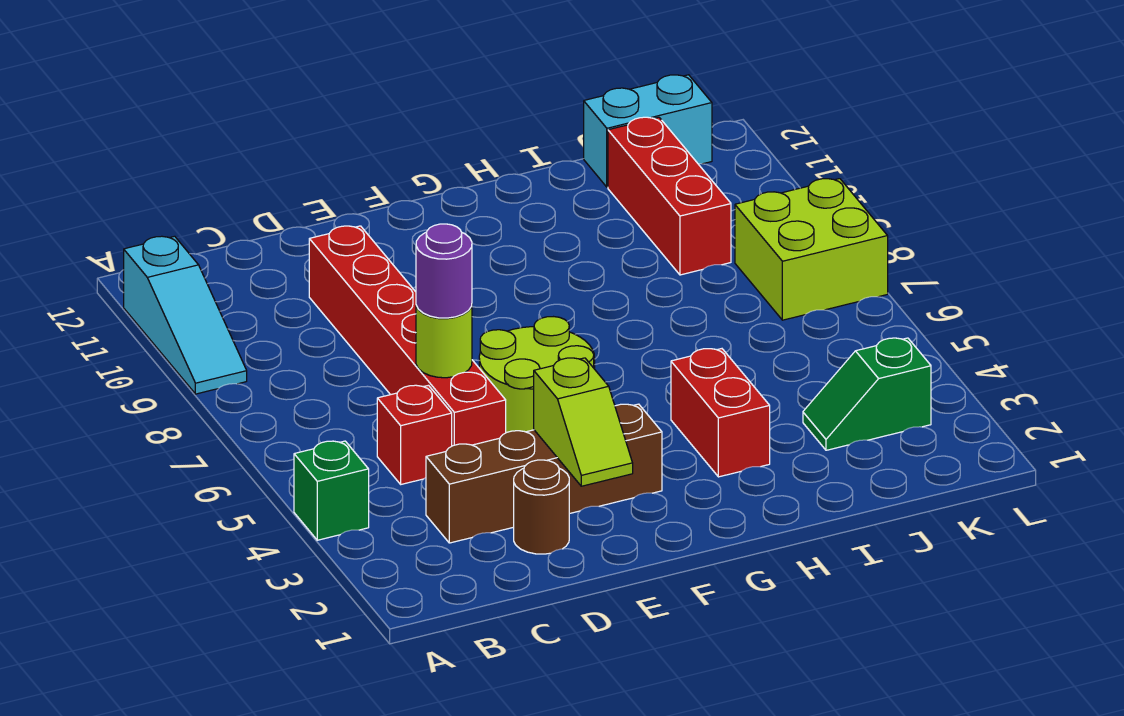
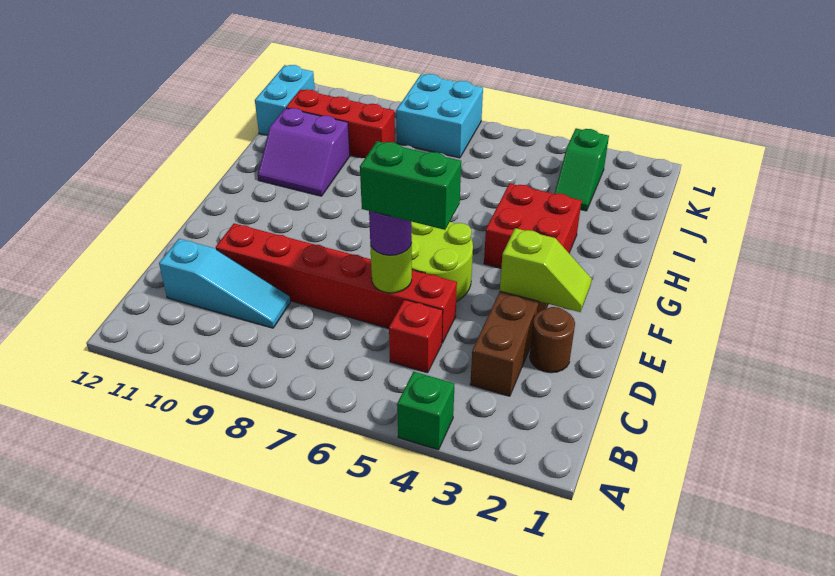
cyan 1x3 slope [124,236,247,394] -> cyan 1x3 slope moved to [159,239,290,328]
none -> green 1x2 brick [360,141,461,230]
red 1x2 brick [671,349,770,477] -> red 2x2 brick [484,183,581,268]
none -> purple 2x2 slope [258,108,350,196]
lime 2x2 brick [735,179,888,320] -> cyan 2x2 brick [396,74,483,158]

